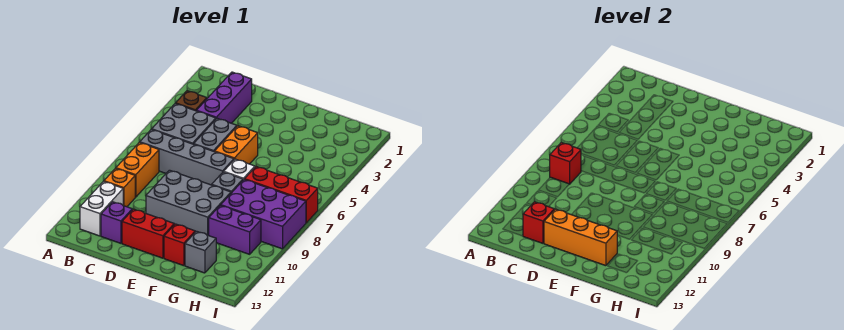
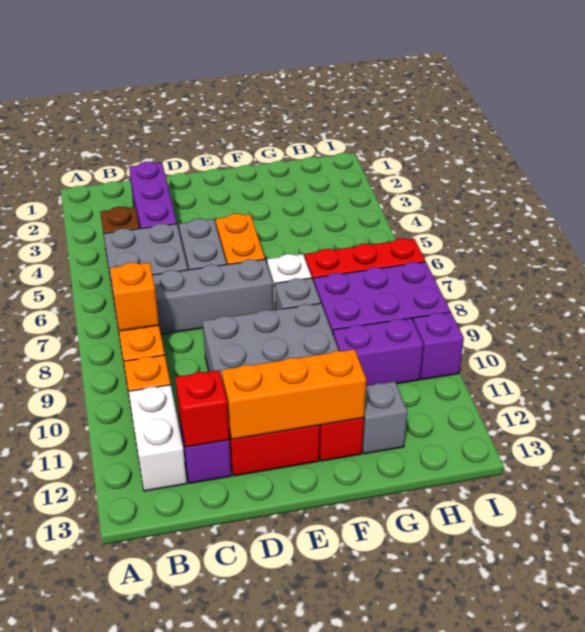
red 1x1 brick [550,142,581,184] -> orange 1x1 brick [110,262,159,331]
none -> purple 1x1 brick [413,312,464,380]

